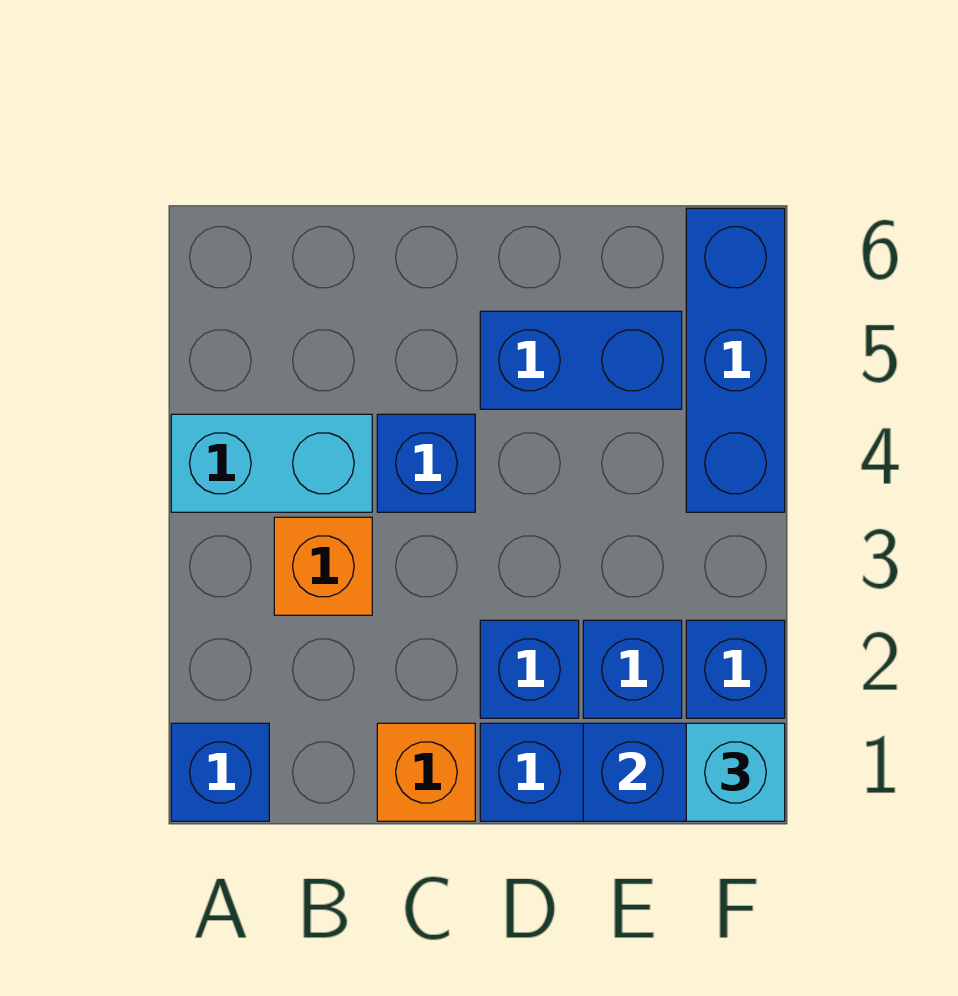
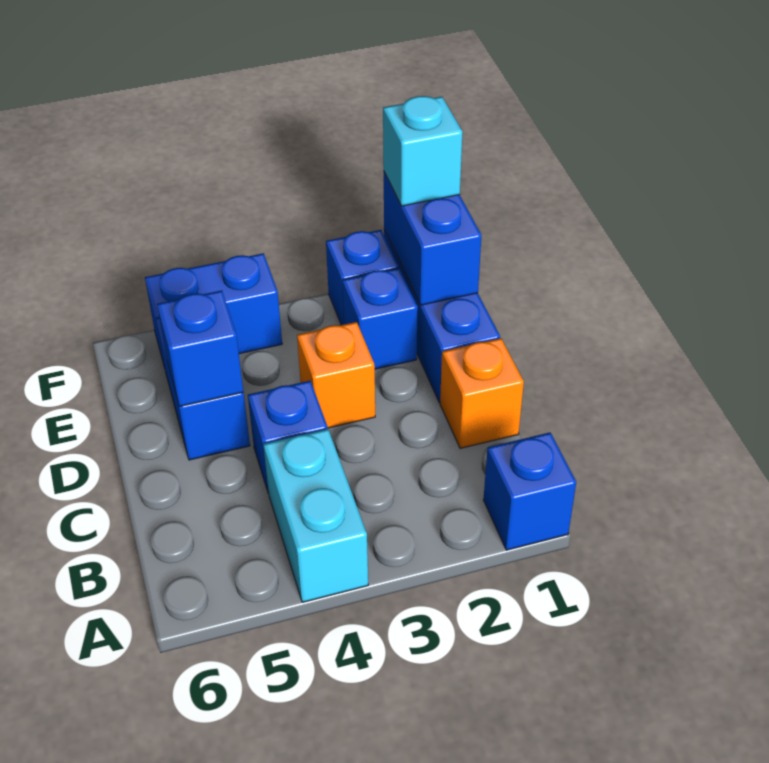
orange 1x1 brick [274,517,372,615] -> orange 1x1 brick moved to [297,322,375,428]
blue 1x1 brick [480,620,579,718] -> blue 1x1 brick moved to [157,290,243,407]
blue 1x3 brick [686,208,785,512] -> blue 1x2 brick [145,253,282,364]

